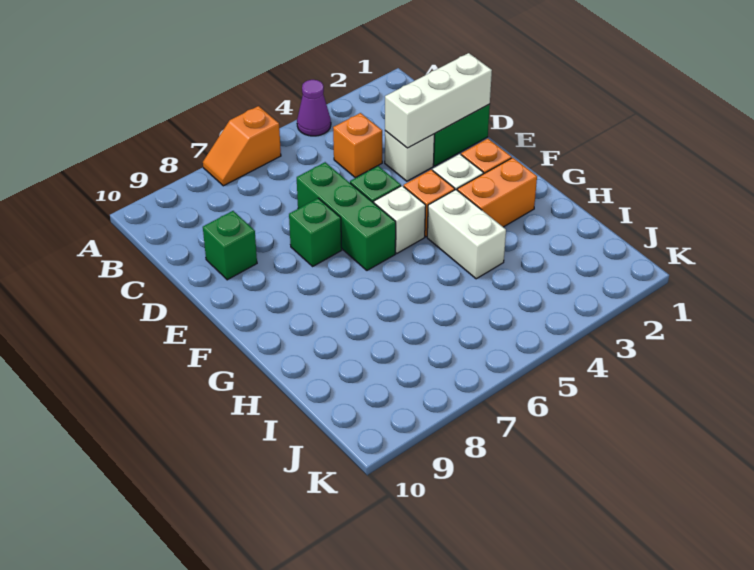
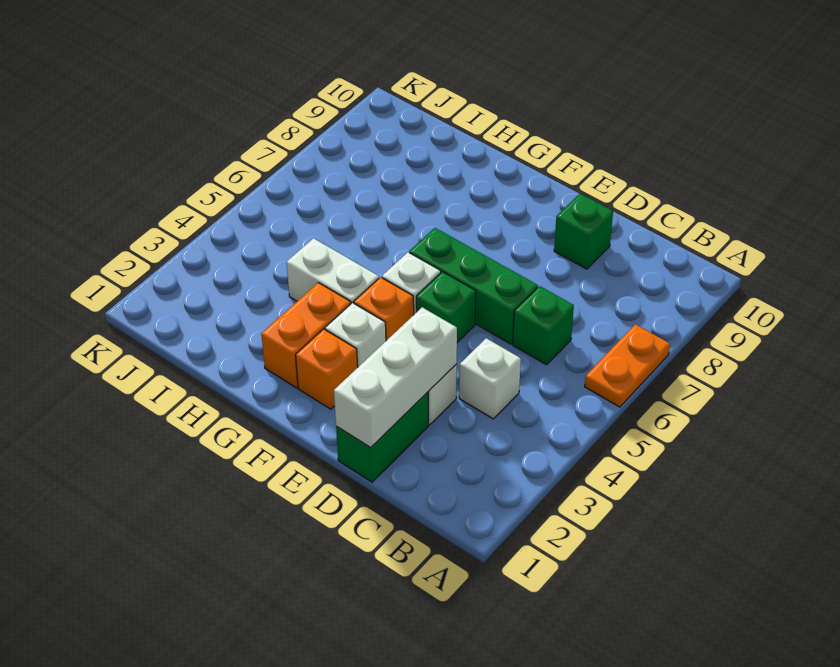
purple 1x1 cone [297,80,331,136] -> none
orange 1x2 slope [203,106,281,186] -> orange 1x2 plate [585,324,670,407]
orange 1x1 brick [333,113,382,178] -> white 1x1 brick [459,338,521,419]
green 1x1 brick [289,198,342,266] -> green 1x1 brick moved to [513,286,574,365]

